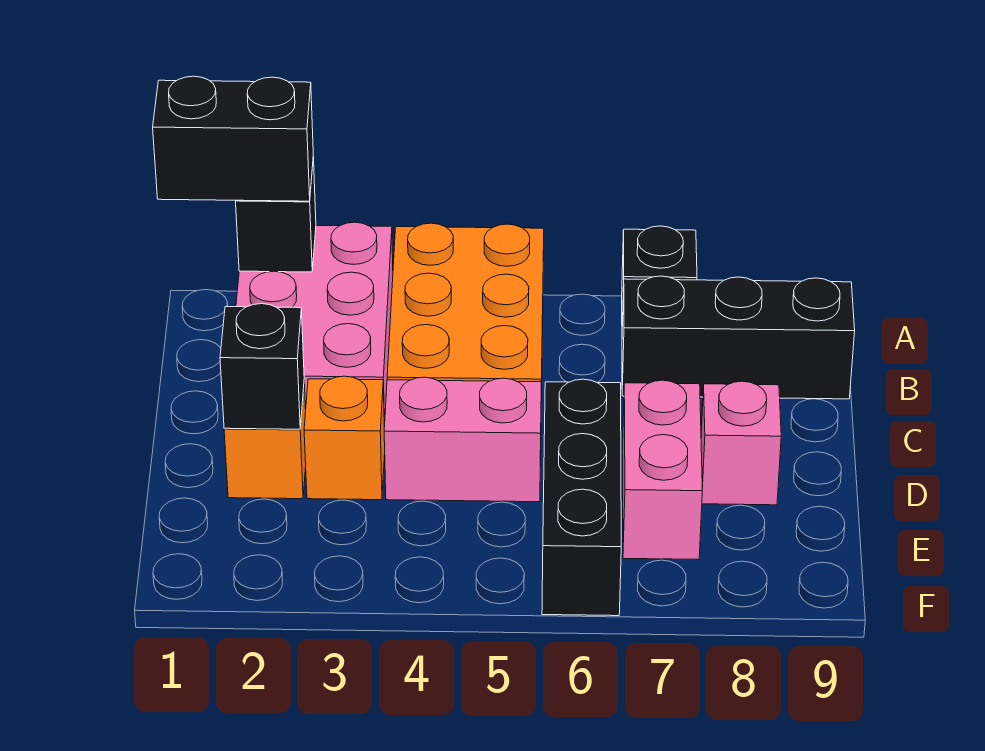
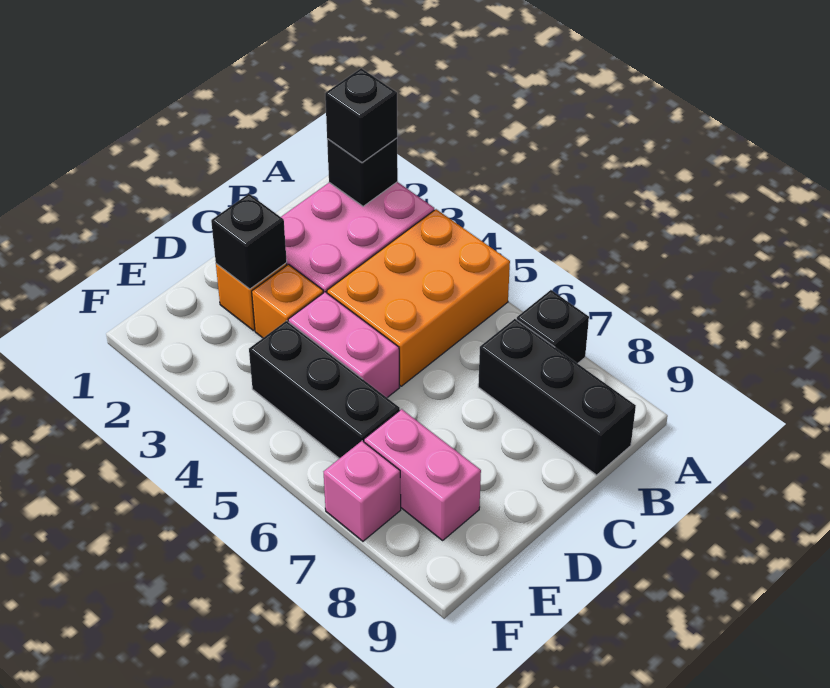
black 1x2 brick [153,76,313,201] -> black 1x1 brick [325,68,397,163]
black 1x3 brick [542,379,621,616] -> black 1x3 brick turned to [249,321,400,459]
pink 1x2 brick [622,380,702,560] -> pink 1x2 brick turned to [364,409,481,540]
pink 1x1 brick [701,381,781,505] -> pink 1x1 brick moved to [324,441,401,541]

